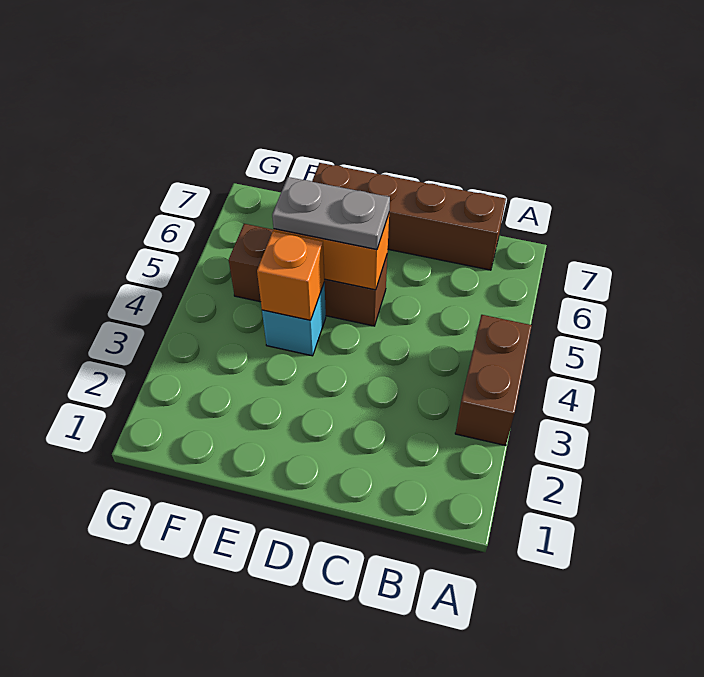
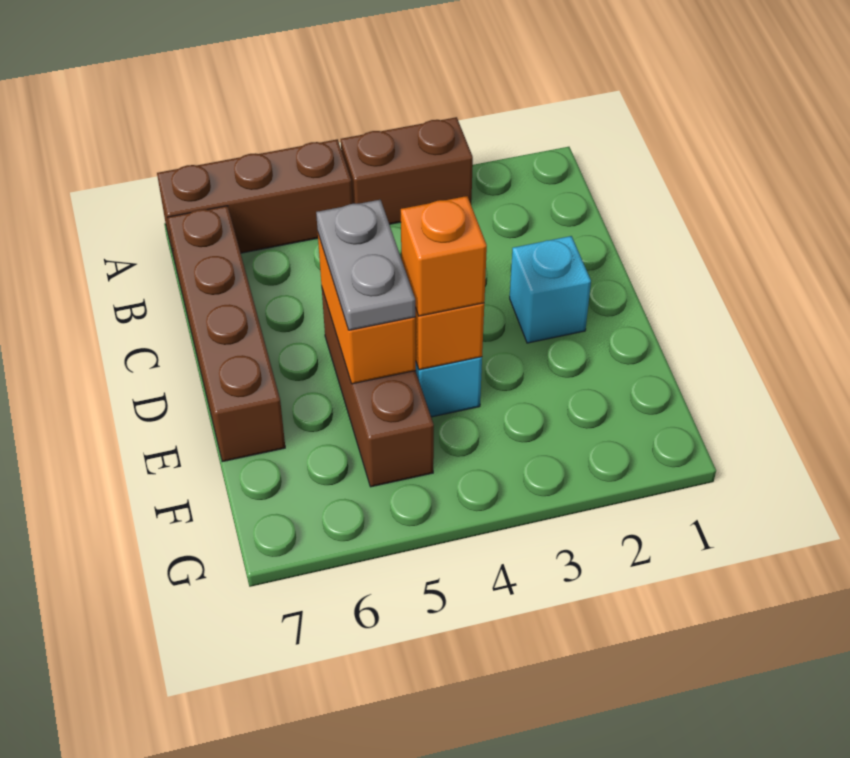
none -> brown 1x3 brick [157,139,353,261]
none -> cyan 1x1 brick [510,236,591,343]
none -> orange 1x1 brick [401,196,487,316]

